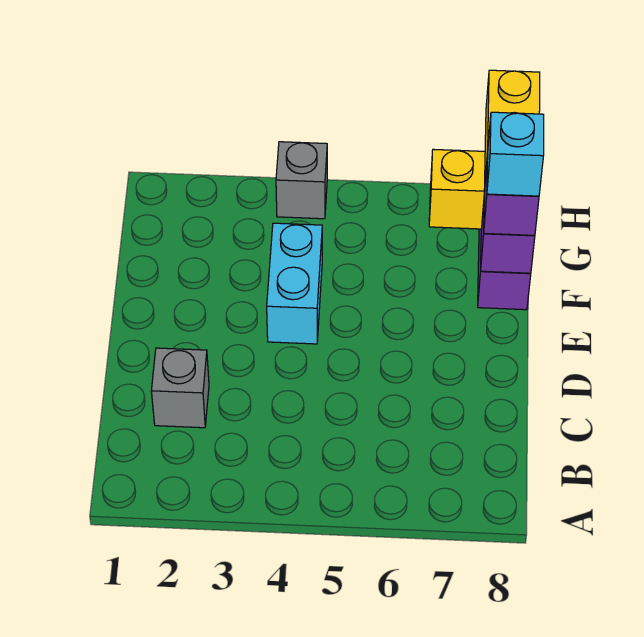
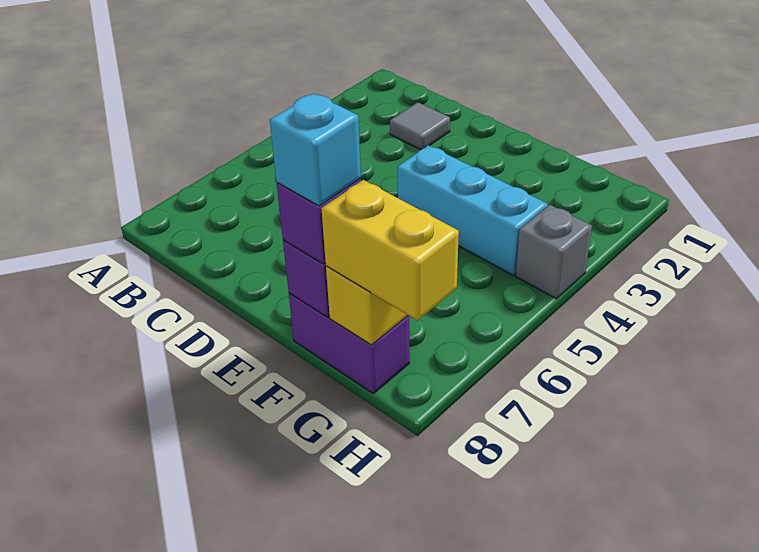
grey 1x1 brick [151,348,209,428] -> grey 1x1 tile [390,102,450,150]
cyan 1x2 brick [267,223,322,344] -> cyan 1x3 brick [397,145,548,275]

